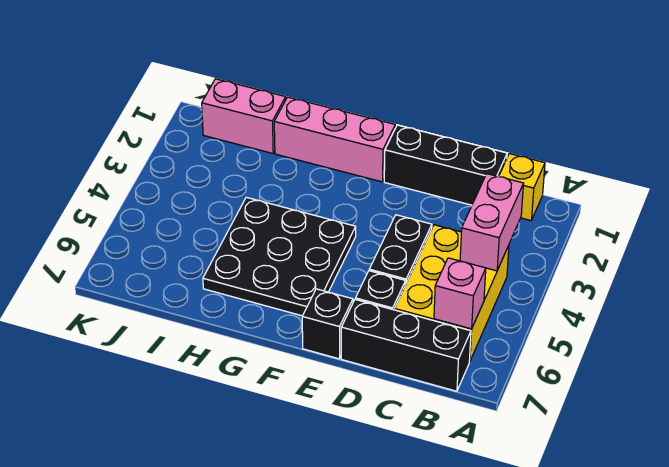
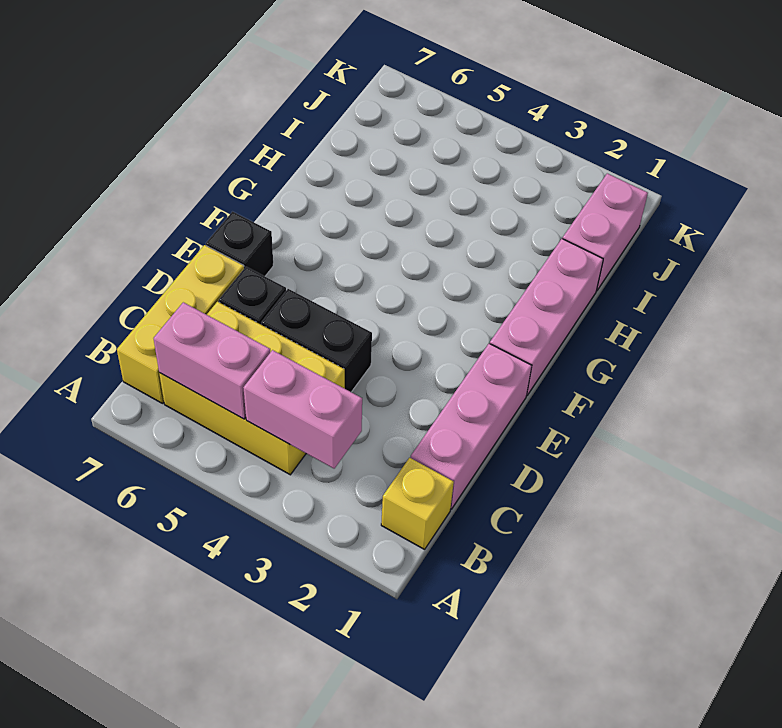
pink 1x1 brick [434,258,486,329] -> pink 1x2 brick [154,302,270,419]
black 1x3 brick [341,299,471,391] -> yellow 1x3 brick [117,245,244,403]
black 1x3 brick [384,125,507,205] -> pink 1x3 brick [411,343,532,509]
black 3x3 plate [203,197,356,316] -> none

